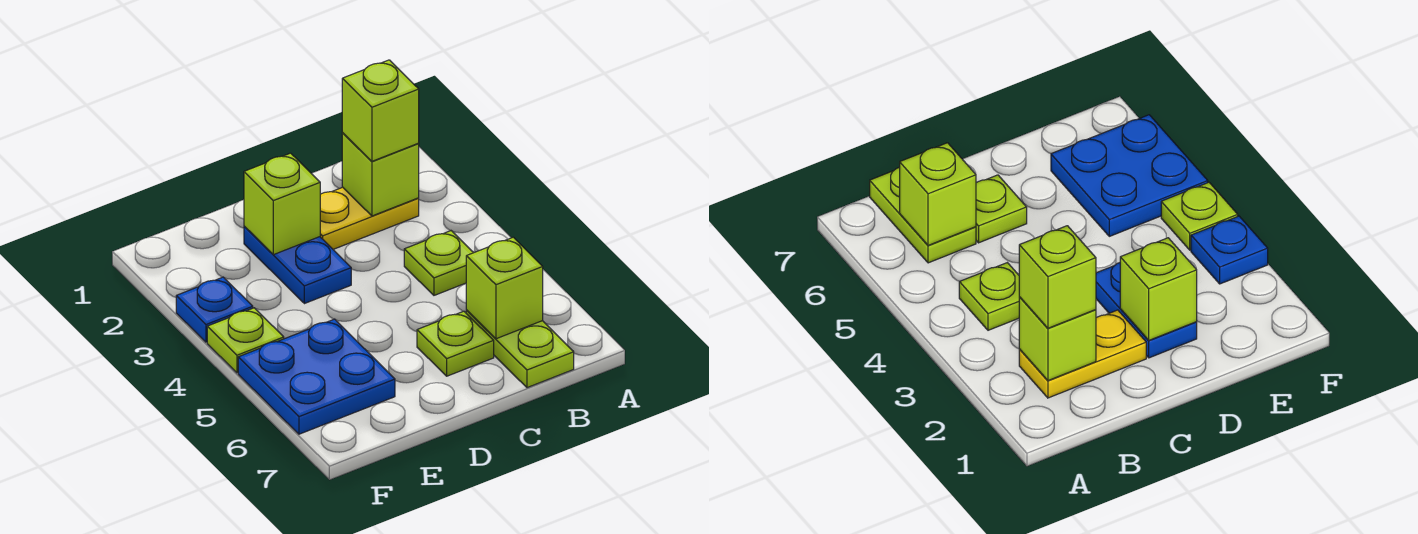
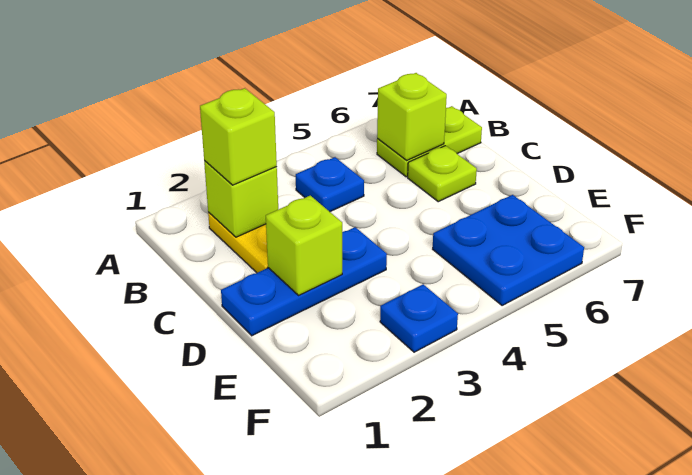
lime 1x1 plate [404,231,474,295] -> blue 1x1 plate [296,157,364,212]
blue 1x2 plate [244,226,351,304] -> blue 1x3 plate [221,227,387,336]
lime 1x1 plate [207,308,284,373] -> none

